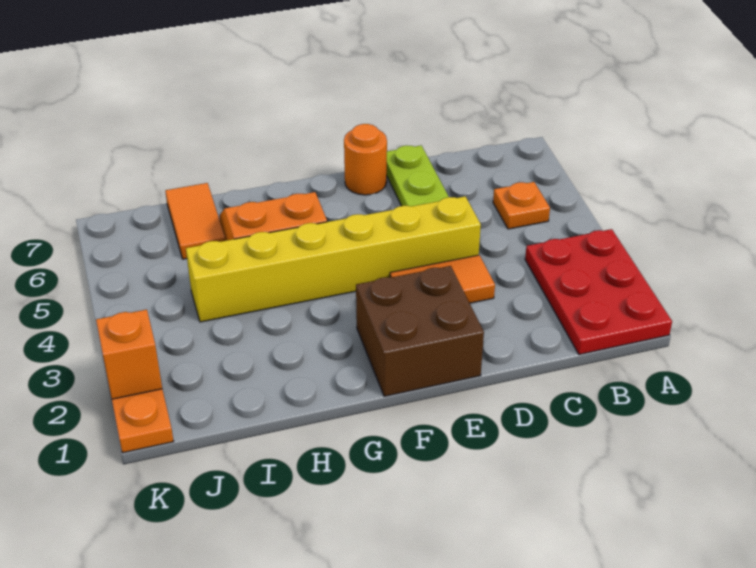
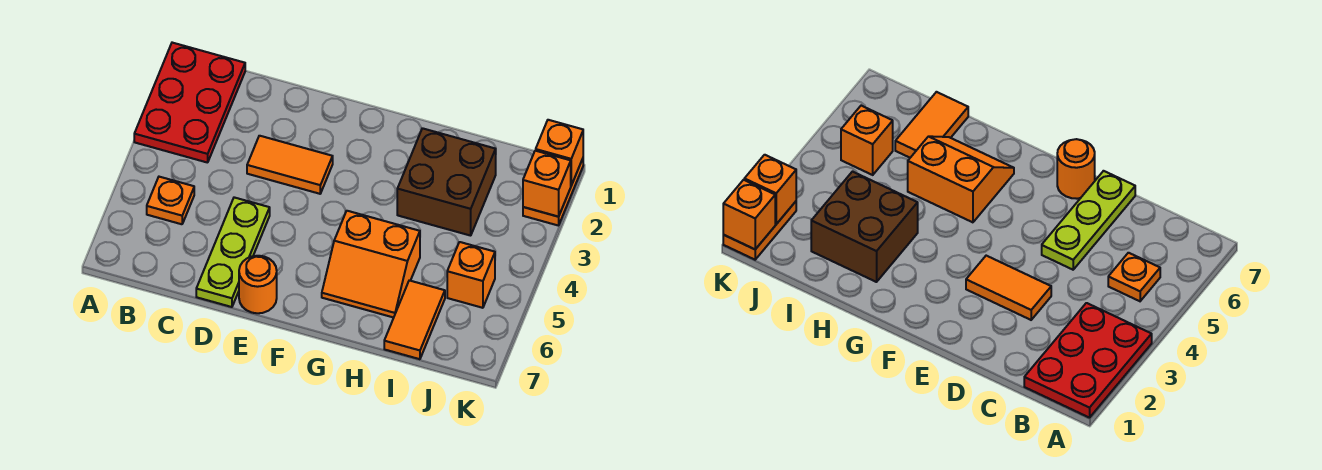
yellow 1x6 brick [186,196,481,322] -> none
brown 2x2 brick [356,266,484,396] -> brown 2x2 brick moved to [397,128,496,236]
none -> orange 1x1 brick [447,242,495,308]
none -> orange 1x1 brick [536,120,583,185]

